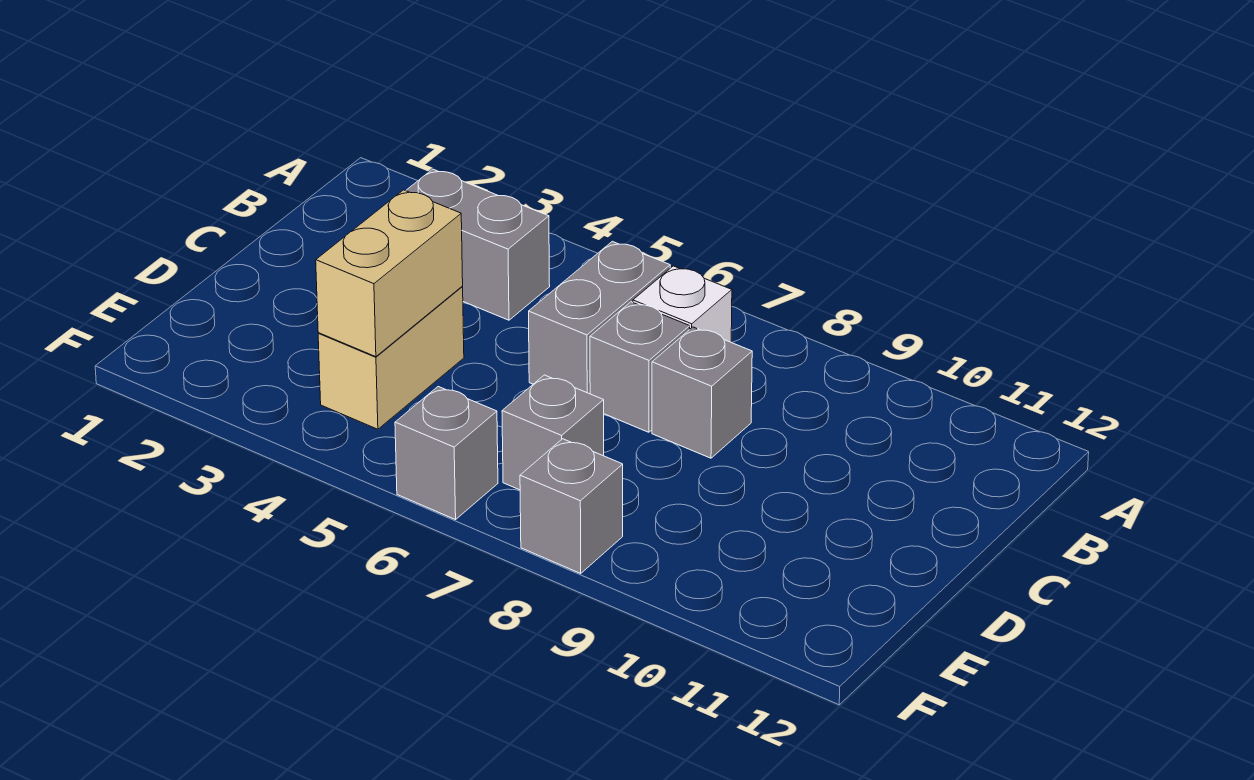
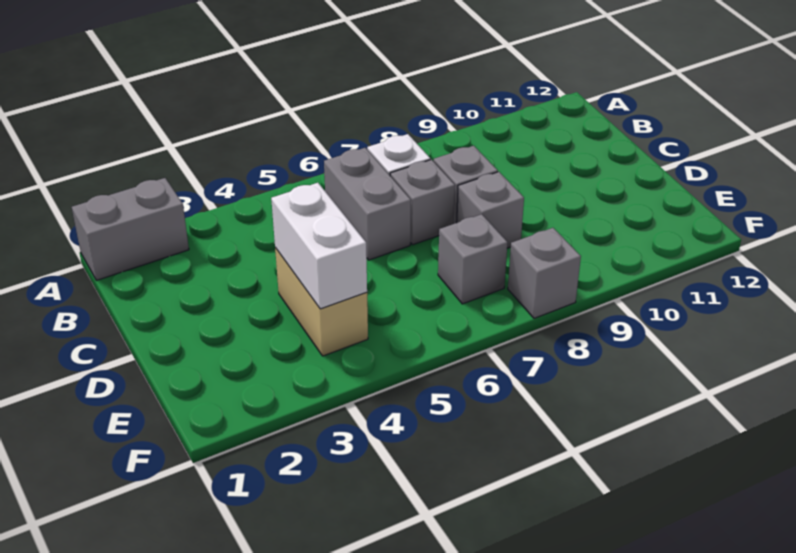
grey 1x2 brick [406,169,550,320] -> grey 1x2 brick moved to [72,178,189,280]
tan 1x2 brick [316,190,463,357] -> white 1x2 brick [271,183,367,309]
grey 1x1 brick [395,387,498,520] -> grey 1x1 brick moved to [457,172,524,248]

